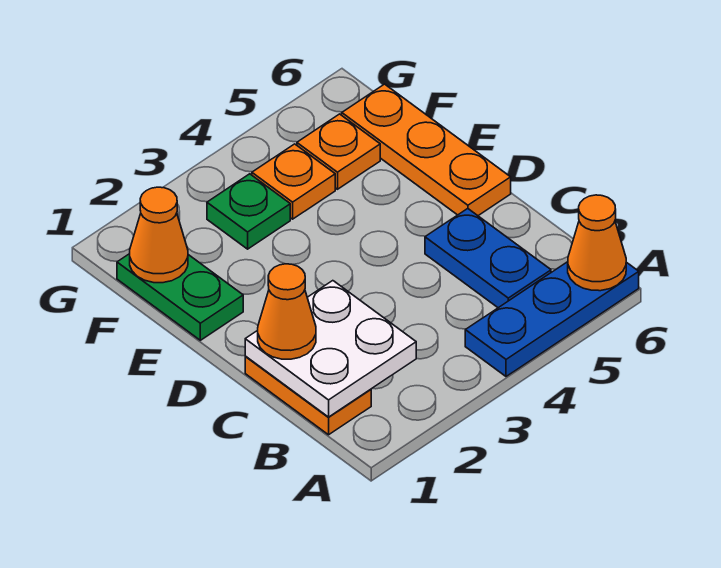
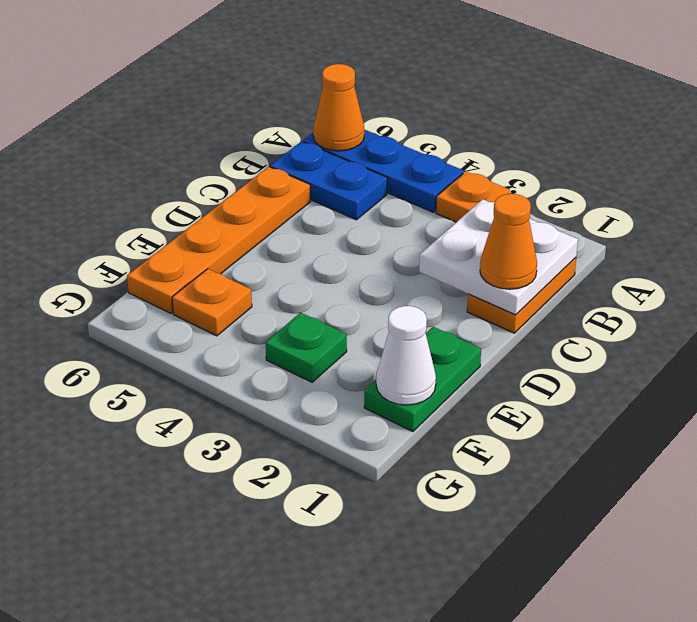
blue 1x2 plate [425,209,551,308] -> blue 1x2 plate turned to [270,141,387,220]
orange 1x3 plate [342,84,511,216] -> orange 1x4 plate [127,167,311,313]
orange 1x1 cone [130,187,188,283] -> white 1x1 cone [376,306,436,405]
orange 1x1 plate [252,144,335,219] -> orange 1x1 plate moved to [436,172,510,222]

